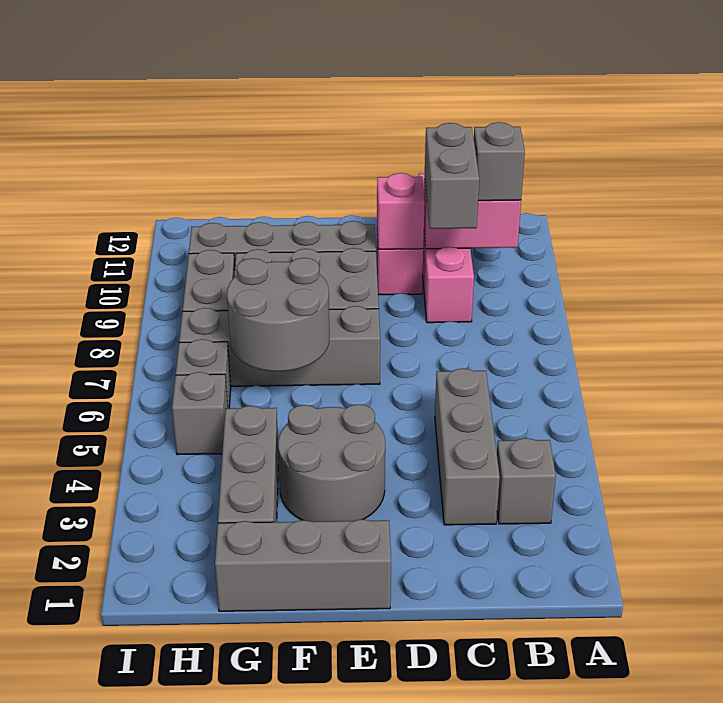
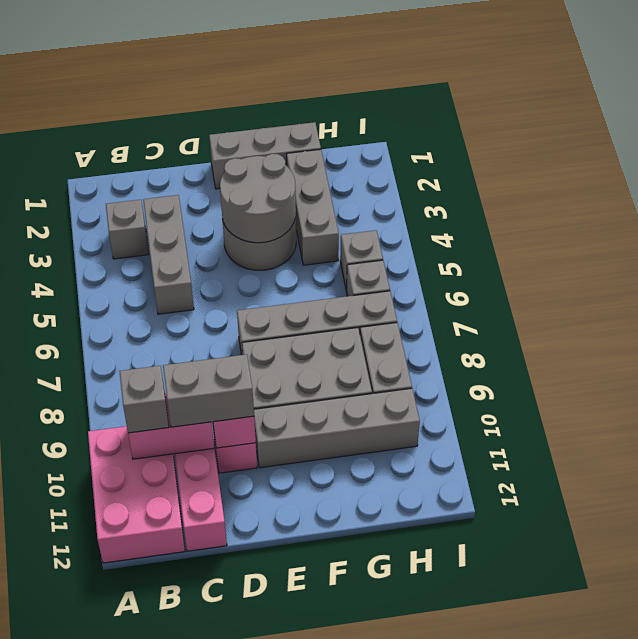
none -> pink 2x3 brick [88,426,185,563]
grey 1x2 brick [425,123,479,229] -> grey 1x2 brick turned to [163,354,254,427]
grey 2x2 round brick [227,258,329,371] -> grey 2x2 round brick moved to [220,154,296,243]

